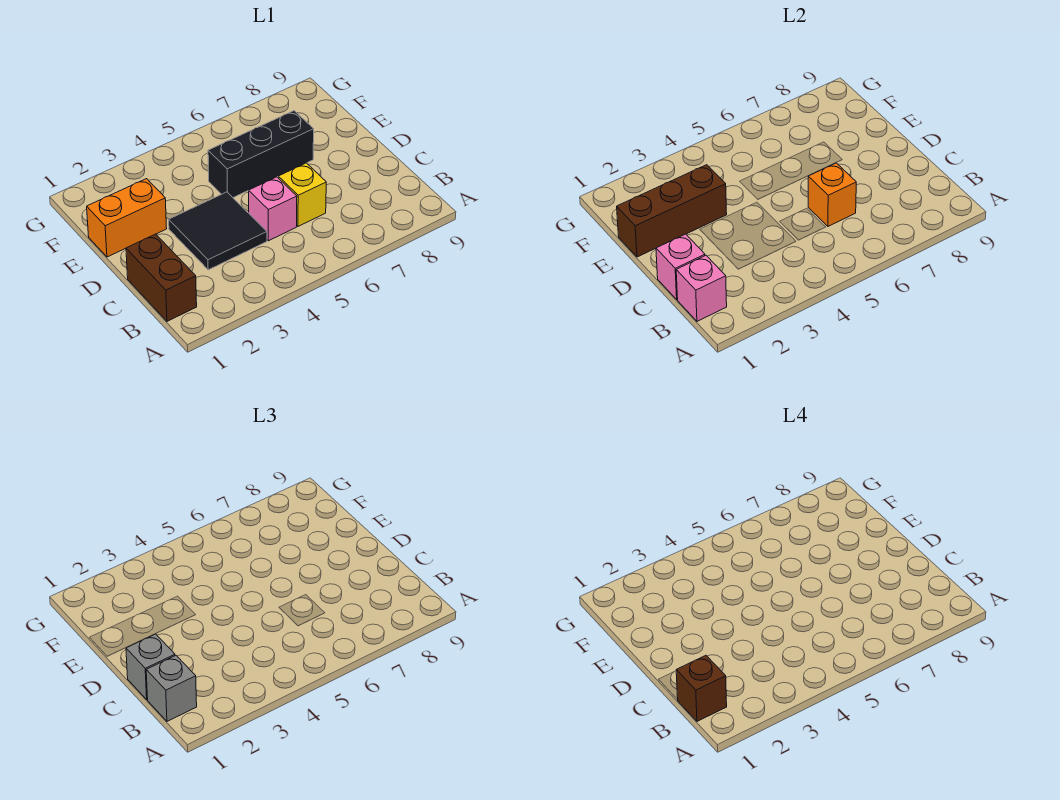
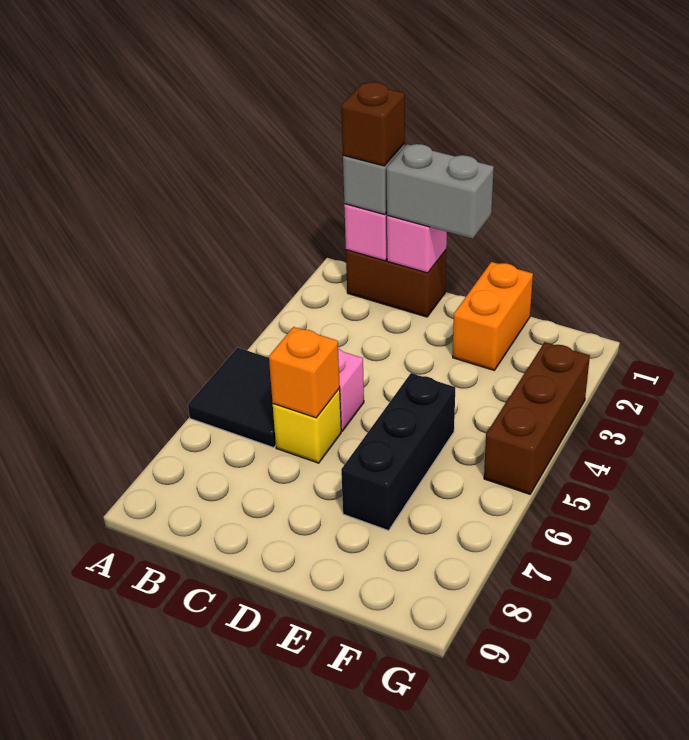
grey 1x1 brick [126,634,175,699] -> grey 1x2 brick [387,144,494,239]
black 2x2 tile [169,192,267,270] -> black 2x2 tile moved to [188,348,276,448]
brown 1x3 brick [617,165,727,257] -> brown 1x3 brick moved to [484,342,590,494]

